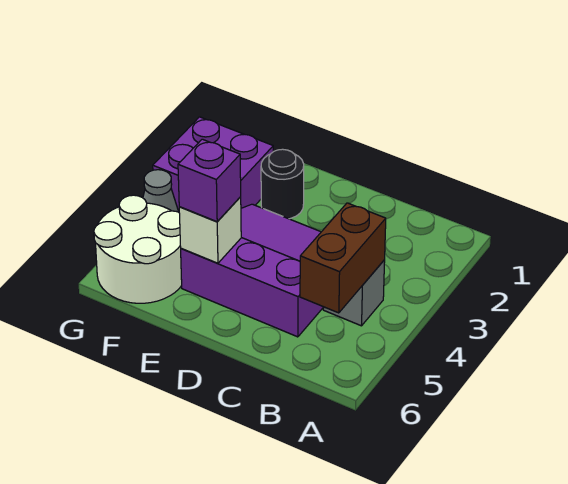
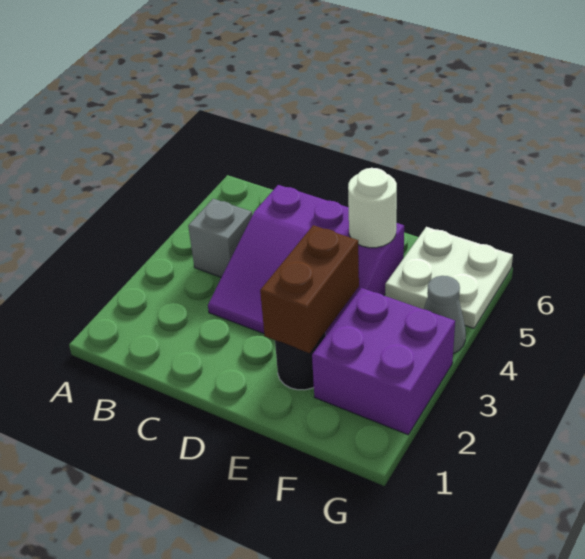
brown 1x2 brick [300,203,386,313] -> brown 1x2 brick moved to [260,225,359,353]
white 1x1 brick [179,197,241,263] -> white 1x1 round brick [348,168,397,248]
purple 1x1 brick [178,139,241,222] -> none
white 2x2 round brick [94,195,182,303] -> white 2x2 plate [385,227,513,328]

